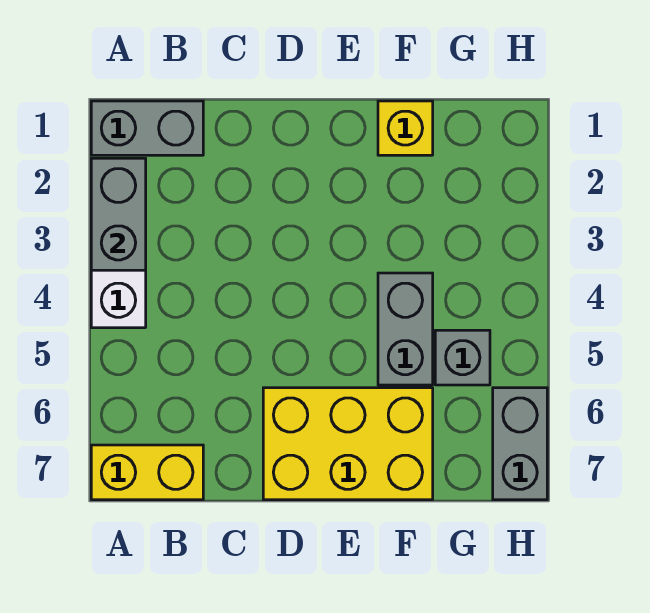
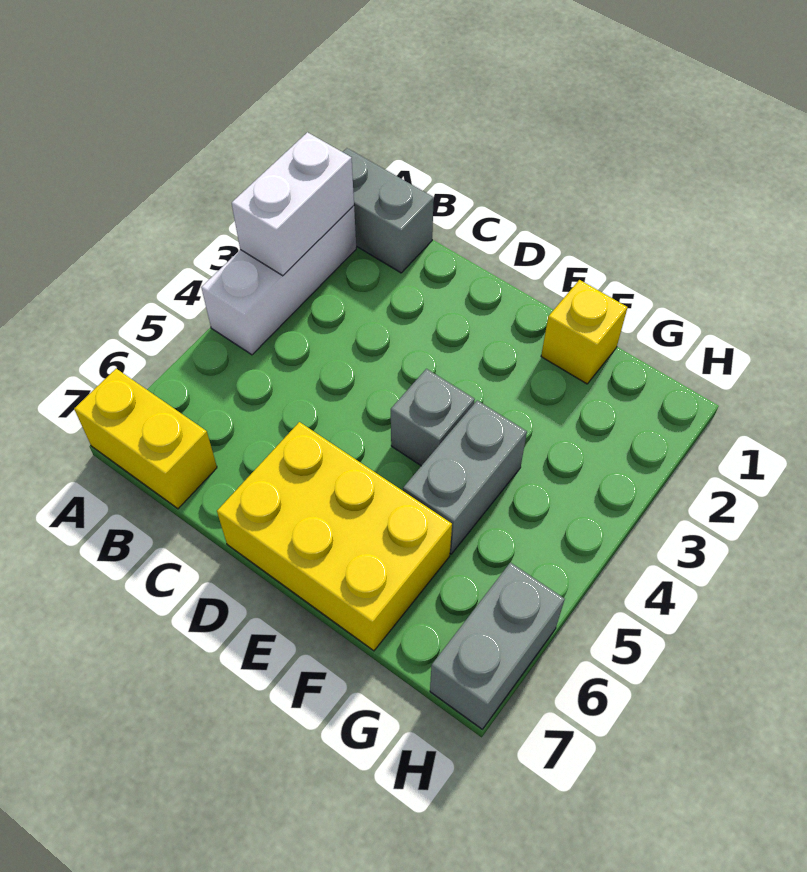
grey 1x2 brick [91,158,146,270] -> white 1x2 brick [232,132,354,276]
grey 1x1 brick [435,330,490,385] -> grey 1x1 brick moved to [391,369,475,466]

